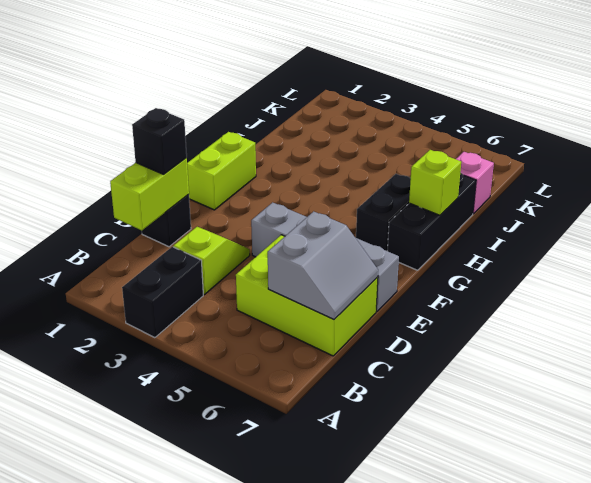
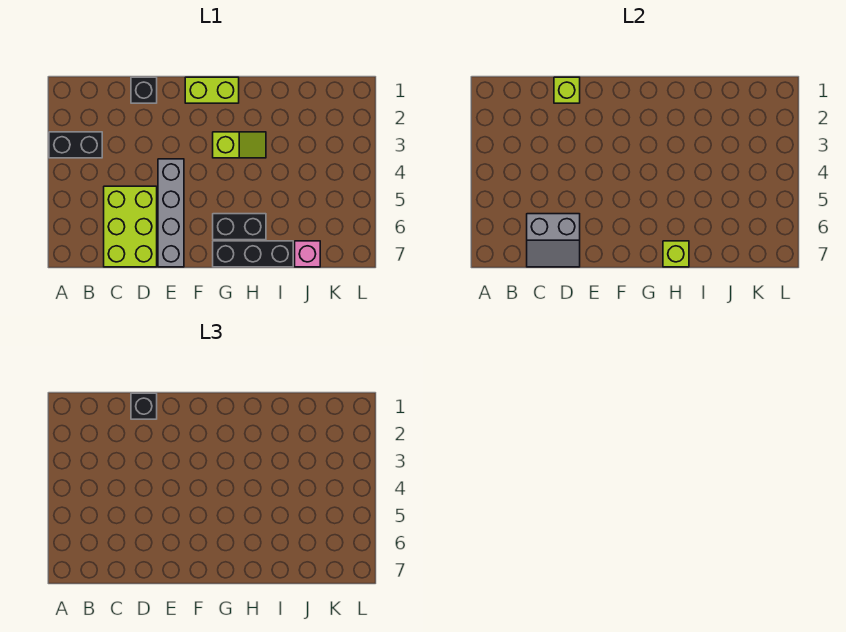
lime 1x2 brick [110,158,189,230] -> lime 1x1 brick [554,77,580,103]
lime 1x2 slope [173,227,250,294] -> lime 1x2 slope moved to [213,132,266,158]

